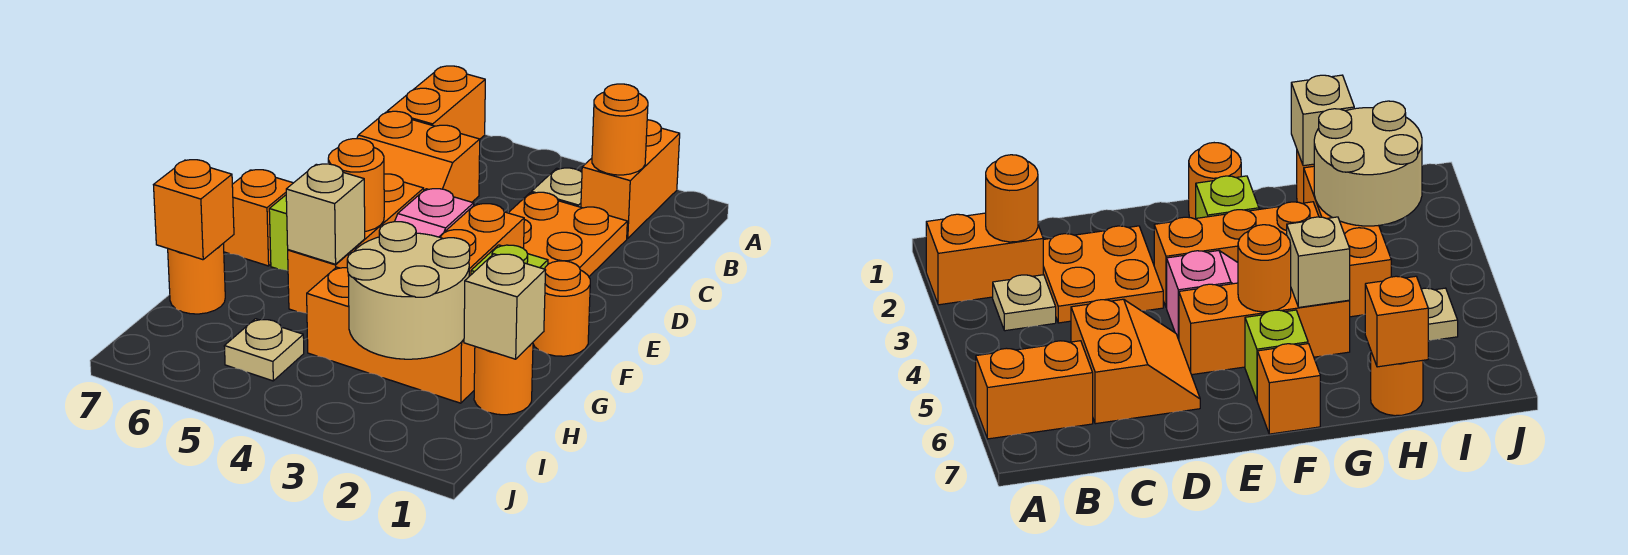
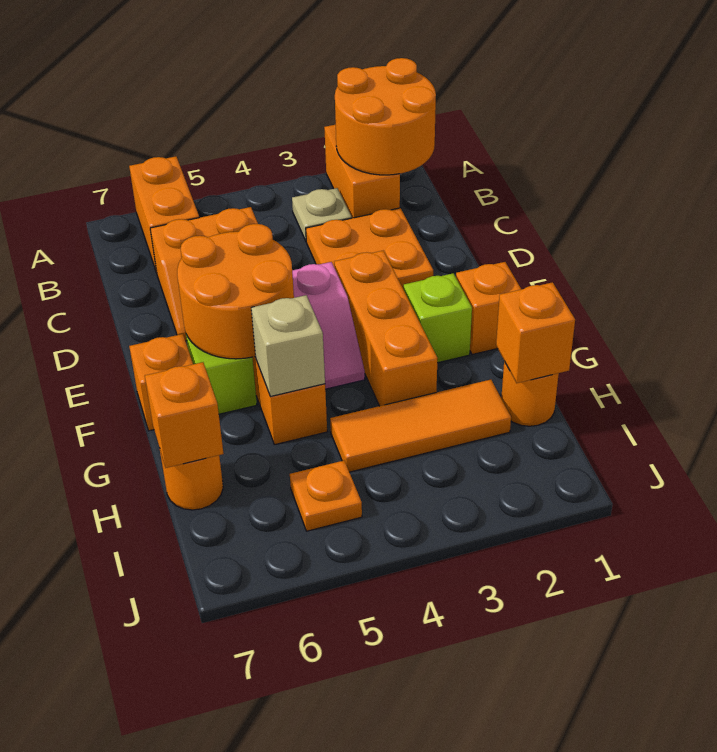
orange 1x1 round brick [592,84,648,175] -> orange 2x2 round brick [335,58,436,175]
orange 1x1 round brick [533,261,590,356] -> orange 1x1 brick [456,262,521,355]
orange 1x1 round brick [328,139,384,231] -> orange 2x2 round brick [177,224,294,359]
tan 1x1 brick [464,254,546,359] -> orange 1x1 brick [496,282,575,383]
orange 1x3 brick [307,267,475,403] -> orange 1x3 tile [330,380,511,472]
tan 2x2 round brick [347,222,470,359] -> none
tan 1x1 plate [224,319,304,381] -> orange 1x1 plate [290,461,362,531]

